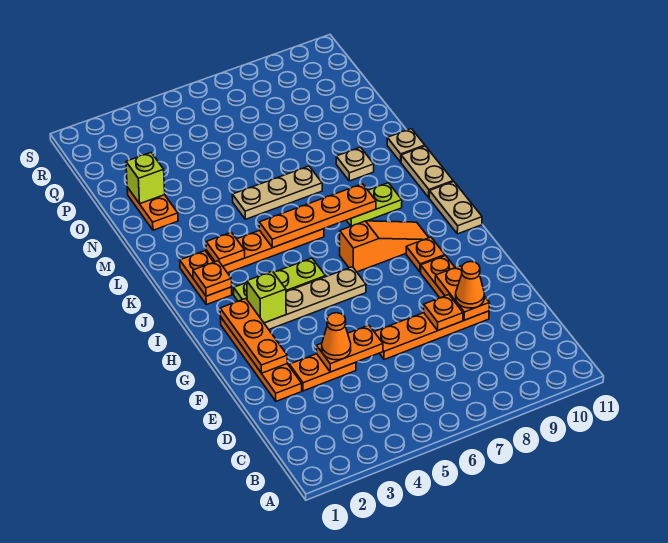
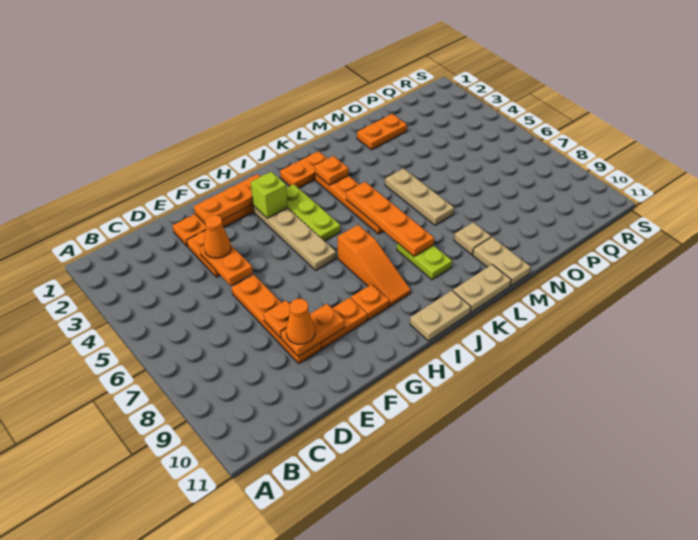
orange 1x1 plate [193,261,232,296] -> none
tan 1x1 plate [387,129,425,162] -> tan 1x2 plate [473,237,531,286]
lime 1x1 brick [126,153,165,204] -> none

